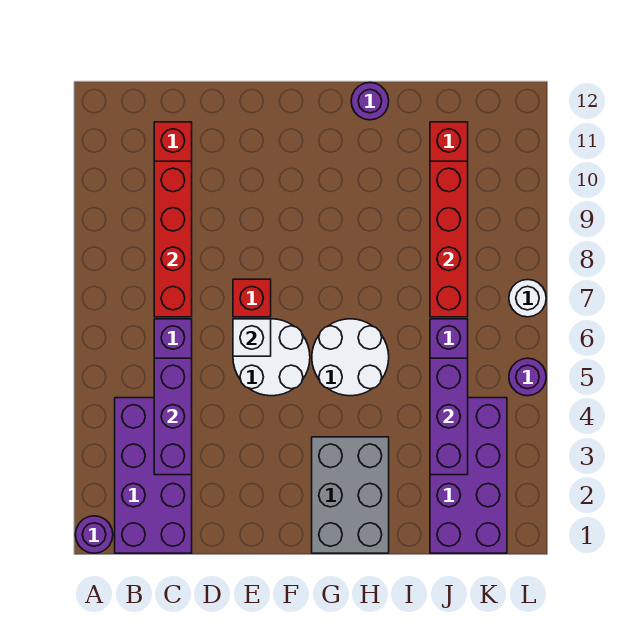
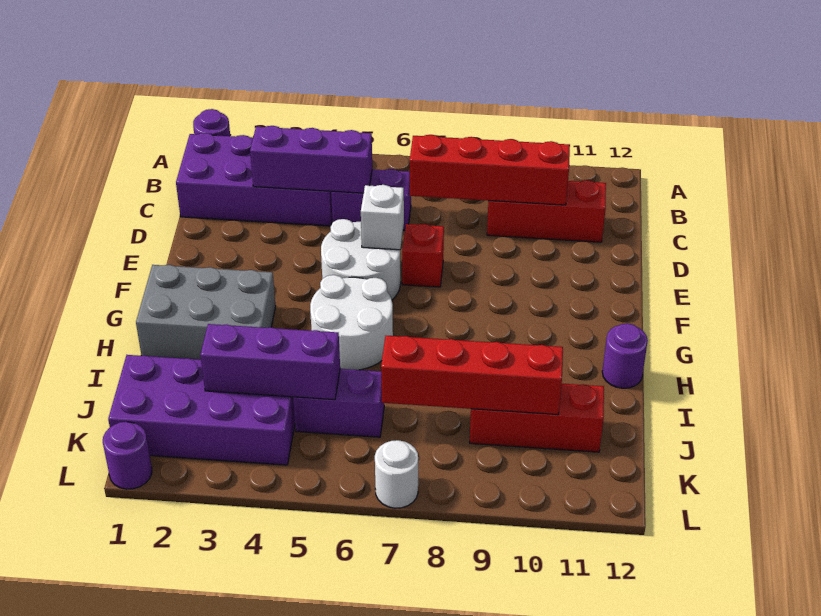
purple 1x1 round brick [509,358,546,396] -> purple 1x1 round brick moved to [103,422,152,489]

